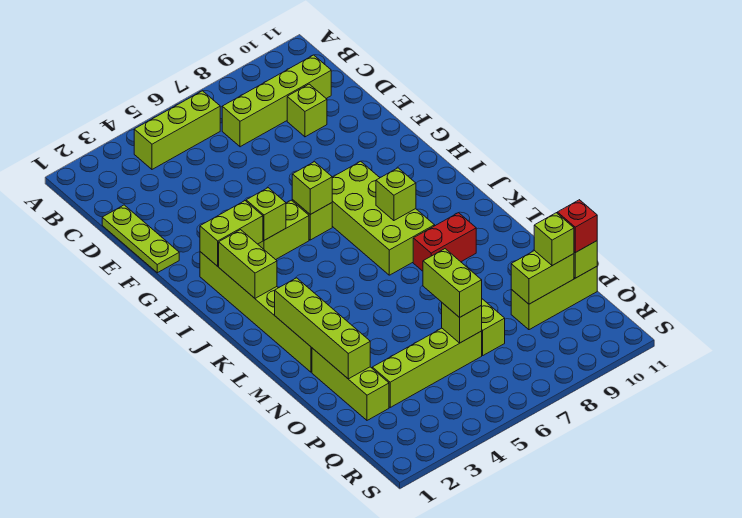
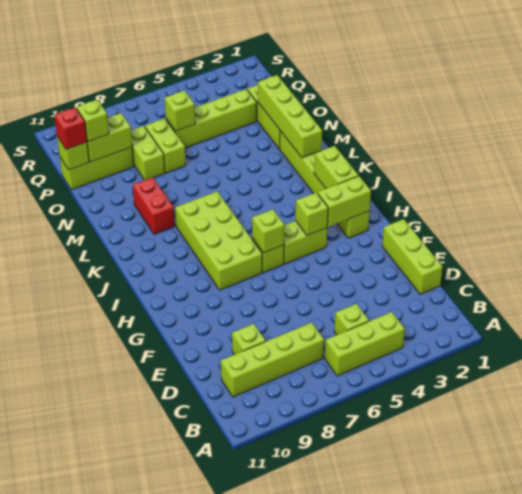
lime 1x3 plate [102,205,179,273] -> lime 1x3 brick [382,219,443,294]
lime 1x1 brick [376,168,416,221] -> lime 1x1 brick moved to [334,304,369,335]
red 1x2 brick [413,213,476,271] -> red 1x2 brick turned to [133,177,175,234]
lime 1x2 brick [423,249,482,318] -> lime 1x2 brick moved to [131,126,165,180]

